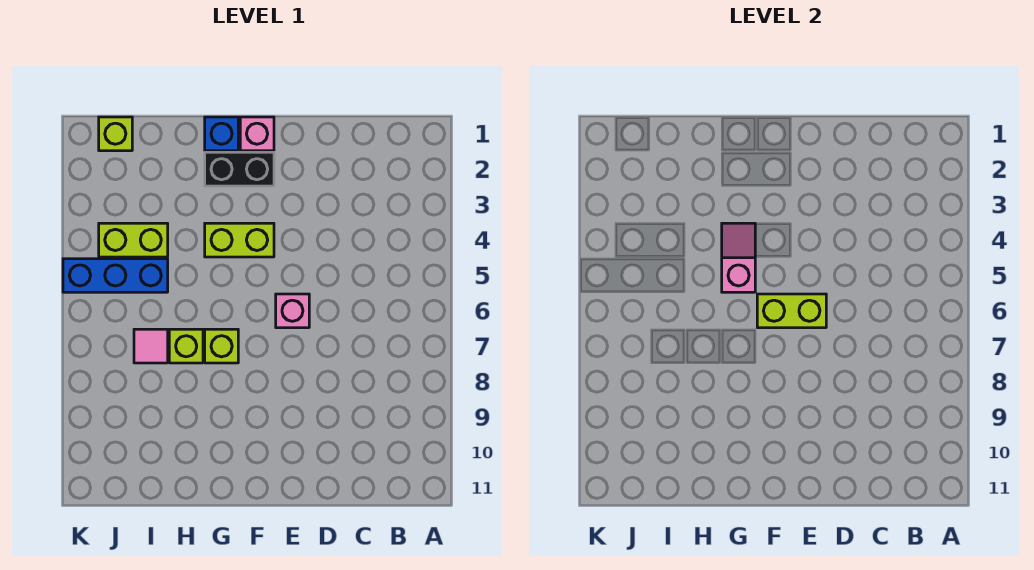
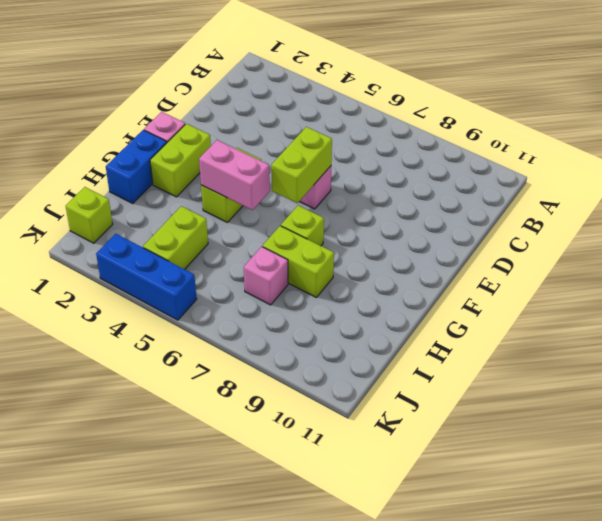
black 1x2 brick [205,152,274,186] -> lime 1x2 brick [150,124,211,197]
blue 1x1 brick [205,117,238,151] -> blue 1x2 brick [106,130,167,203]
pink 1x2 slope [722,223,755,292] -> pink 1x2 brick [199,140,270,210]
lime 1x1 brick [169,329,203,363] -> lime 1x2 brick [262,226,334,297]
blue 1x3 brick [63,259,168,292] -> blue 1x3 brick turned to [96,234,197,320]
pink 1x1 tile [134,329,168,363] -> pink 1x1 brick [244,247,288,305]

